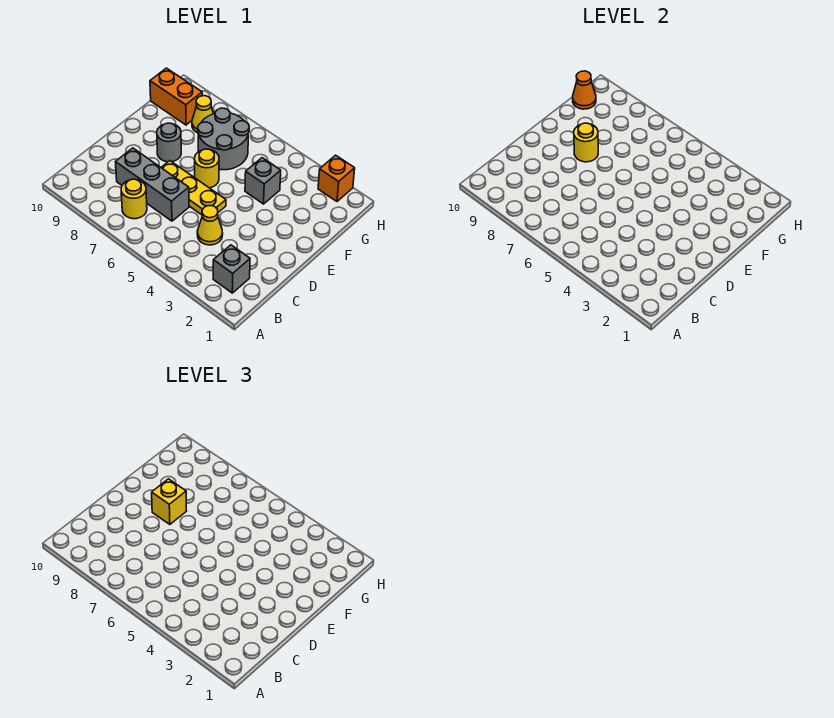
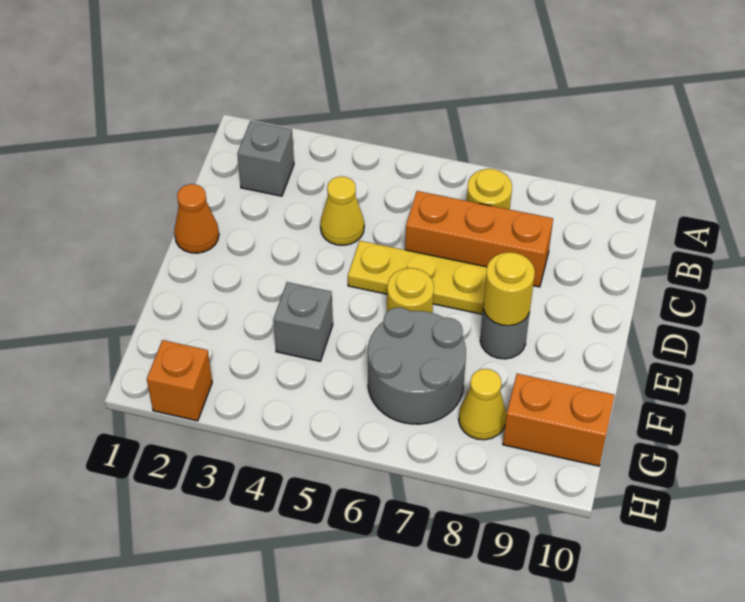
grey 1x3 brick [116,148,189,221] -> orange 1x3 brick [405,191,553,287]
yellow 1x1 brick [152,479,186,524] -> none
orange 1x1 cone [573,71,596,109] -> orange 1x1 cone moved to [174,184,219,253]

